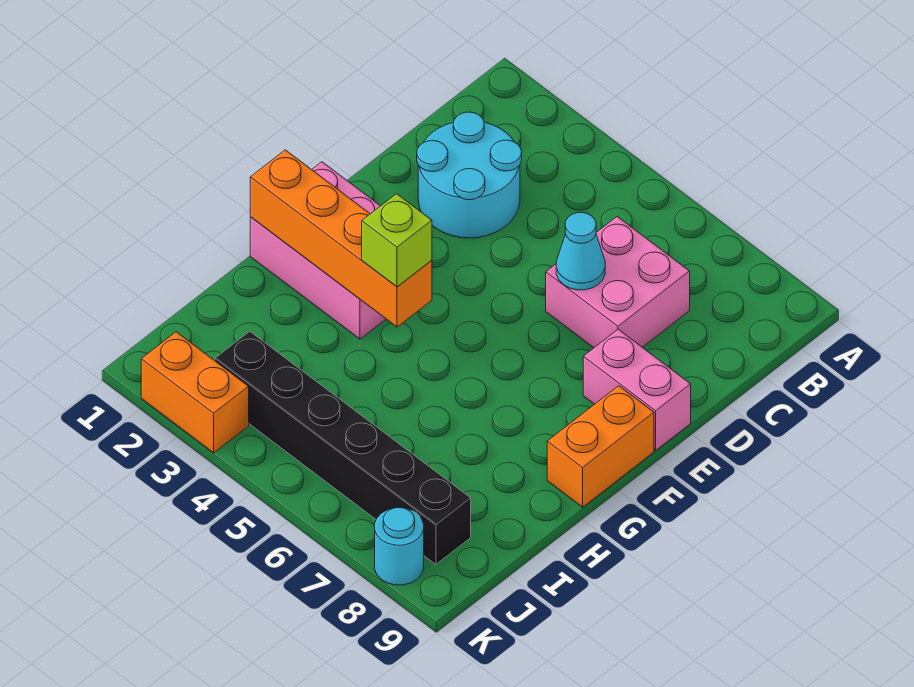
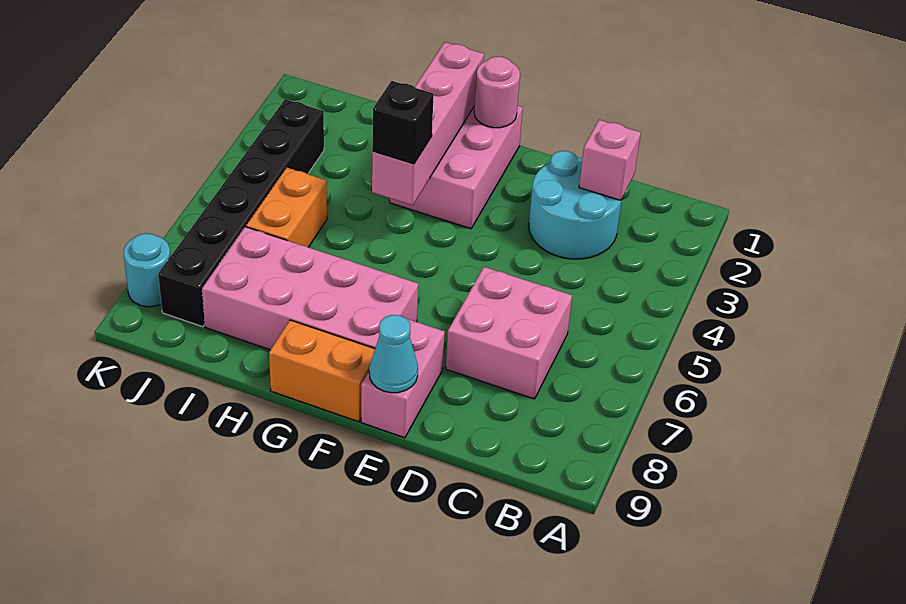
none -> pink 1x1 brick [579,120,641,200]
cyan 1x1 cone [556,212,605,290] -> cyan 1x1 cone moved to [369,315,418,393]
none -> pink 1x1 round brick [474,57,520,128]
none -> pink 2x4 brick [202,227,418,350]
orange 1x4 brick [250,150,432,327] -> pink 1x4 brick [372,42,484,205]
lime 1x1 brick [362,194,432,287] -> black 1x1 brick [372,81,434,164]
orange 1x2 brick [141,332,249,453] -> orange 1x2 brick moved to [246,168,327,247]

